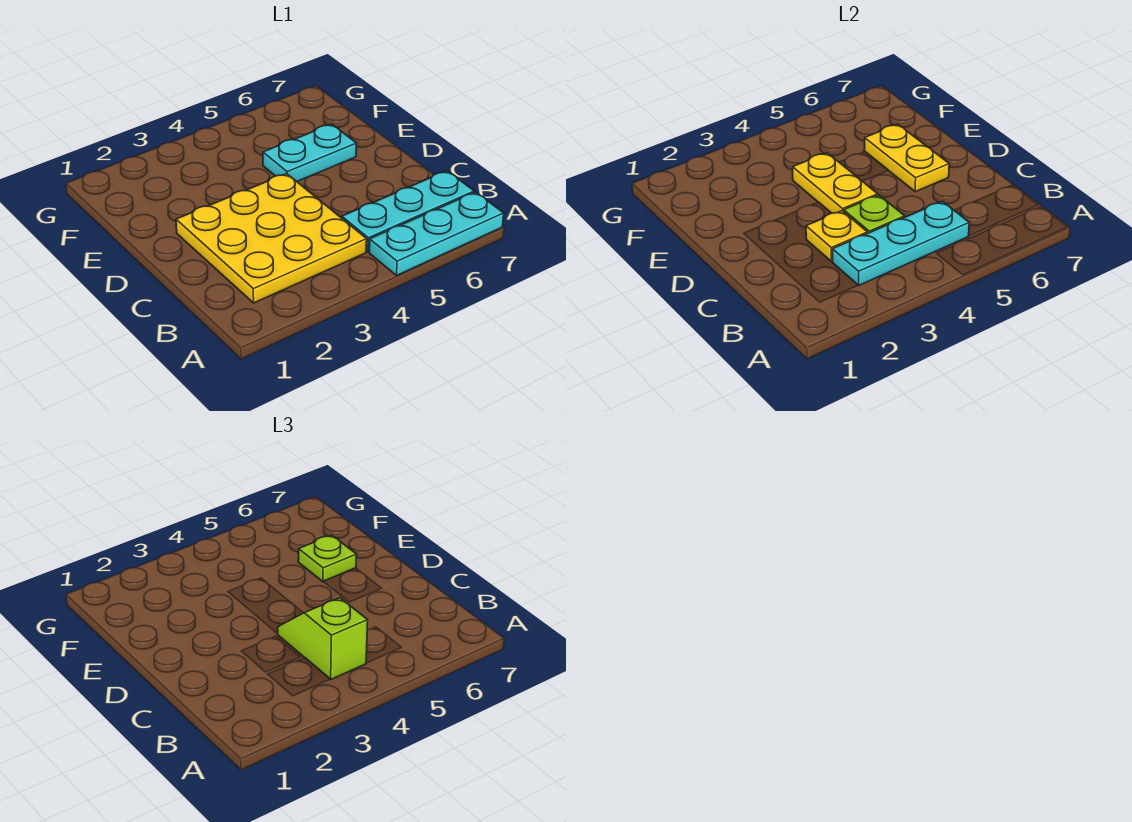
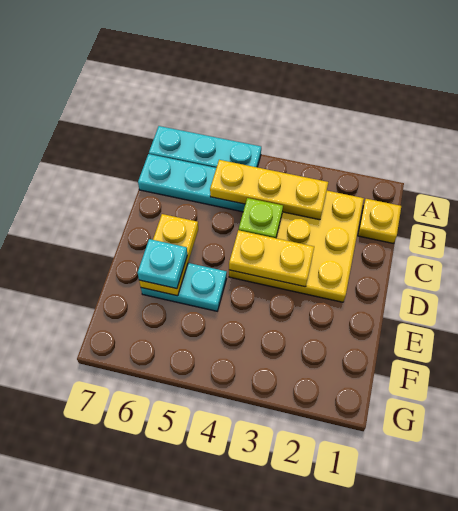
cyan 1x3 plate [833,201,969,285] -> yellow 1x3 plate [210,160,328,220]
lime 1x2 slope [278,598,368,679] -> none
yellow 1x1 plate [806,211,867,261] -> yellow 1x1 plate moved to [358,199,401,243]
yellow 1x2 plate [793,153,878,213] -> yellow 1x2 plate turned to [229,230,314,287]
lime 1x1 plate [298,535,357,582] -> cyan 1x1 plate [138,239,187,289]

